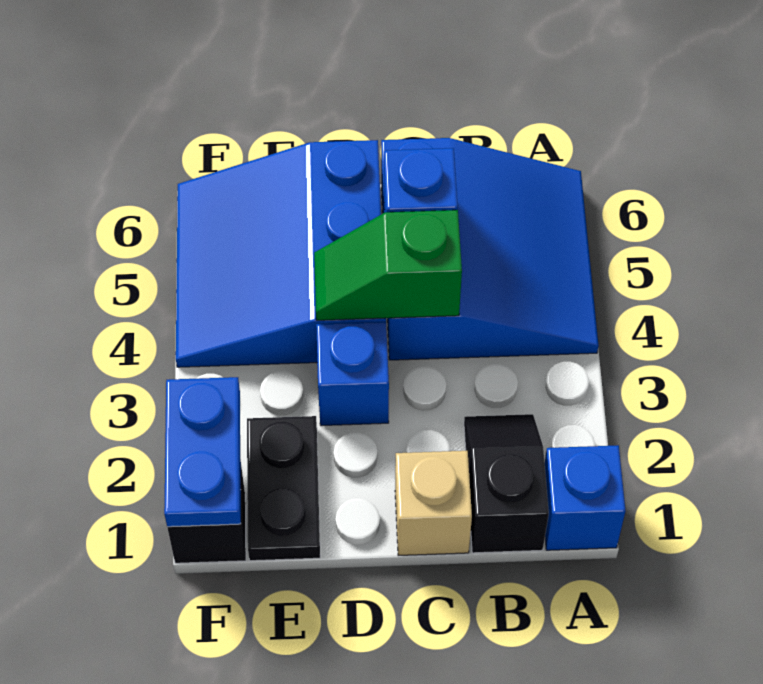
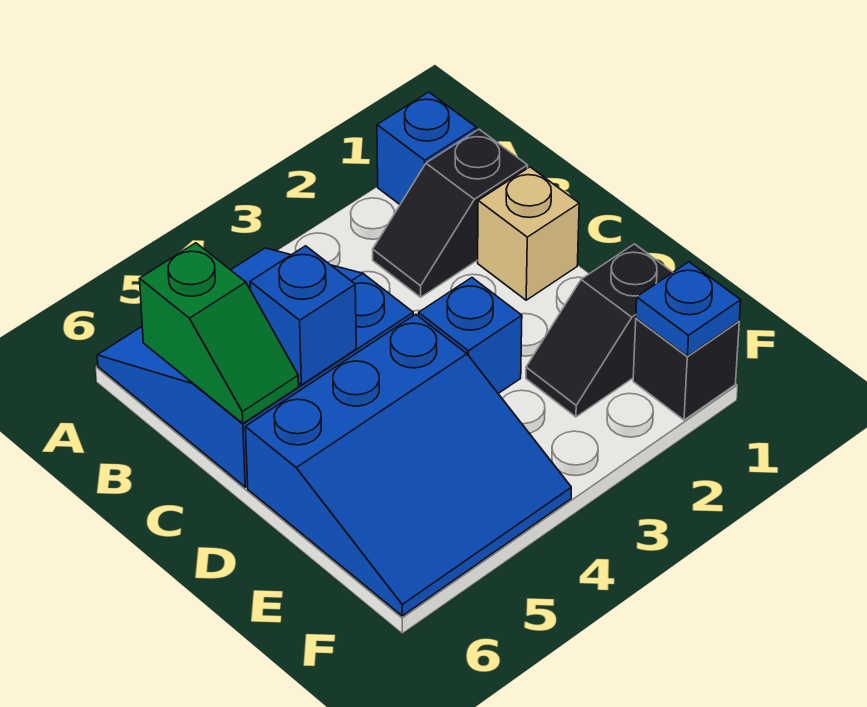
green 1x2 slope [314,210,462,320] -> green 1x2 slope moved to [140,243,299,423]
black 1x2 plate [247,416,320,561] -> black 1x2 slope [526,244,673,417]
blue 1x2 plate [164,377,241,527] -> blue 1x1 plate [636,262,741,356]

